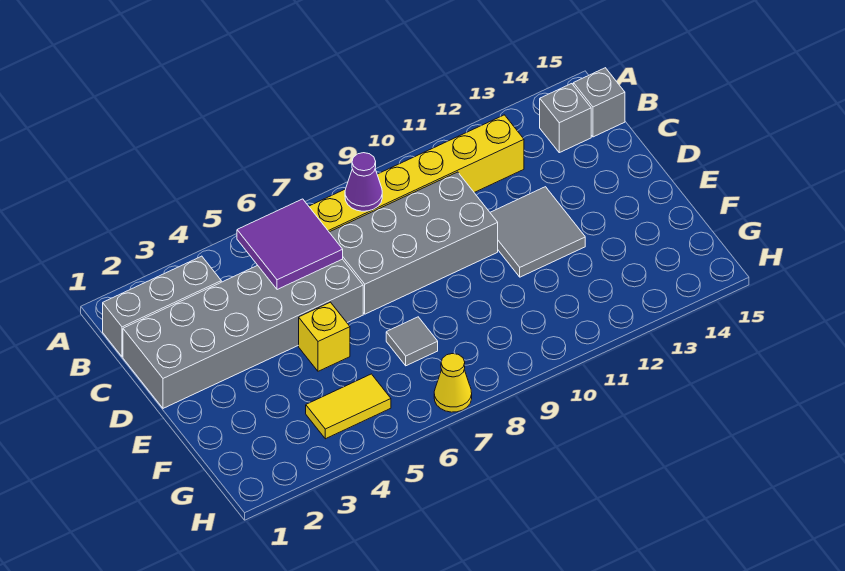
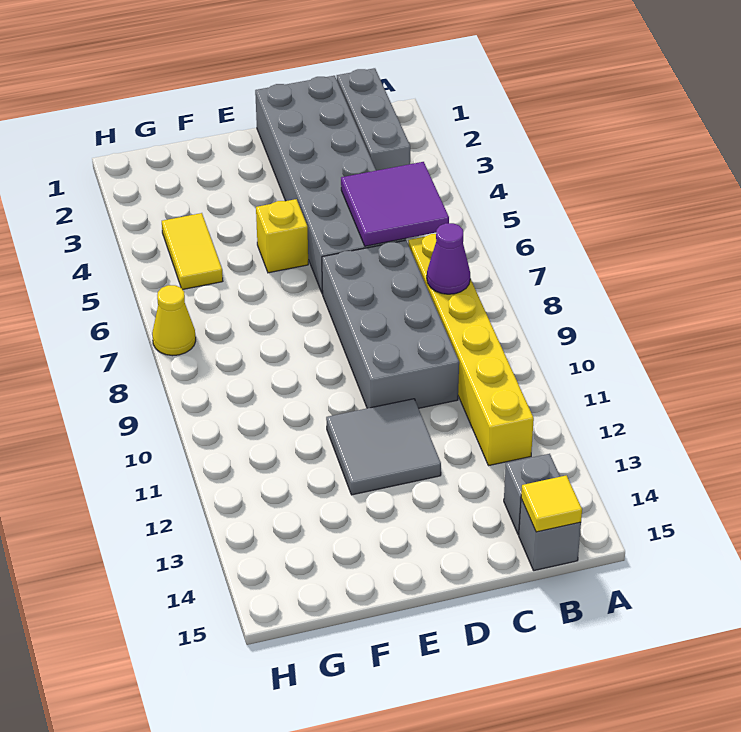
none -> yellow 1x1 tile [521,475,582,532]
grey 1x1 tile [386,317,438,366] -> none

